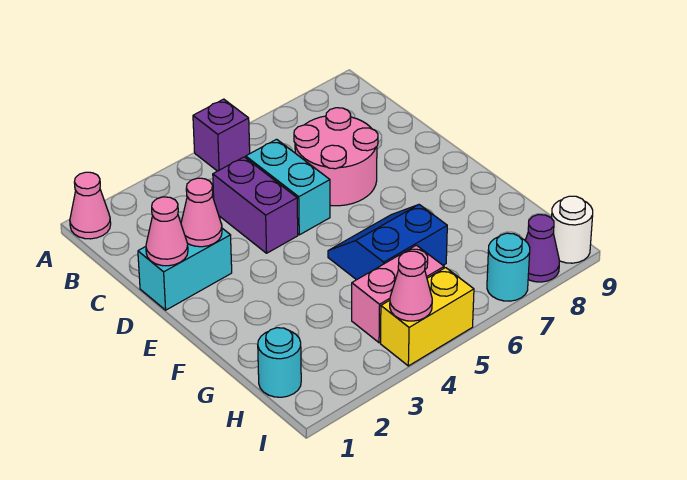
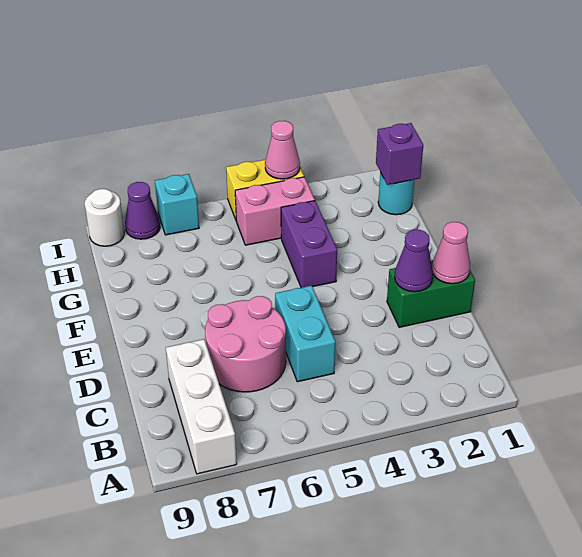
pink 1x1 cone [70,172,111,239] -> none
purple 1x1 brick [193,99,250,171] -> purple 1x1 brick moved to [376,123,423,185]
none -> white 1x3 brick [166,339,237,474]
purple 1x2 brick [213,157,298,253] -> purple 1x2 brick moved to [281,201,337,288]
cyan 1x2 brick [138,228,232,310] -> green 1x2 brick [387,260,475,327]
pink 1x1 cone [181,178,222,247] -> purple 1x1 cone [395,230,433,292]
blue 2x2 slope [328,205,447,280] -> none
cyan 1x1 round brick [487,233,530,301] -> cyan 1x1 brick [155,174,199,235]

